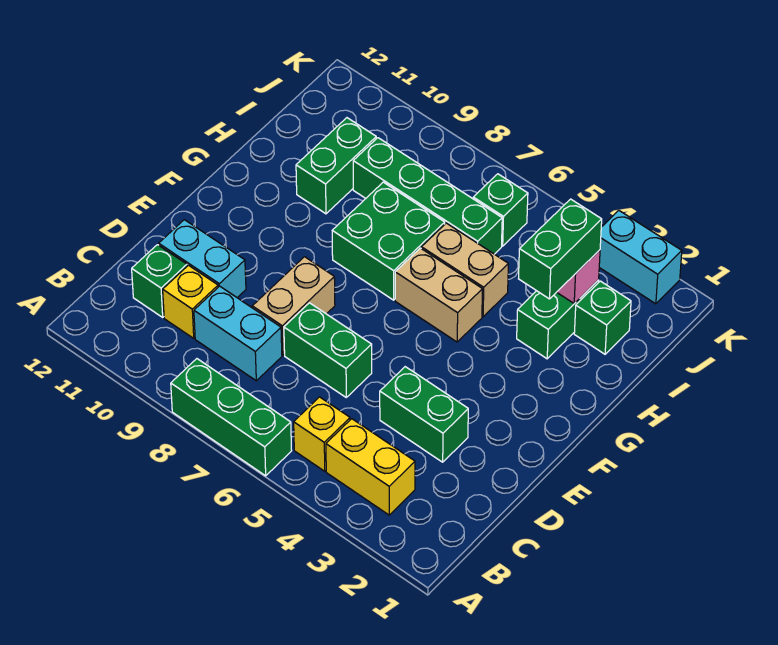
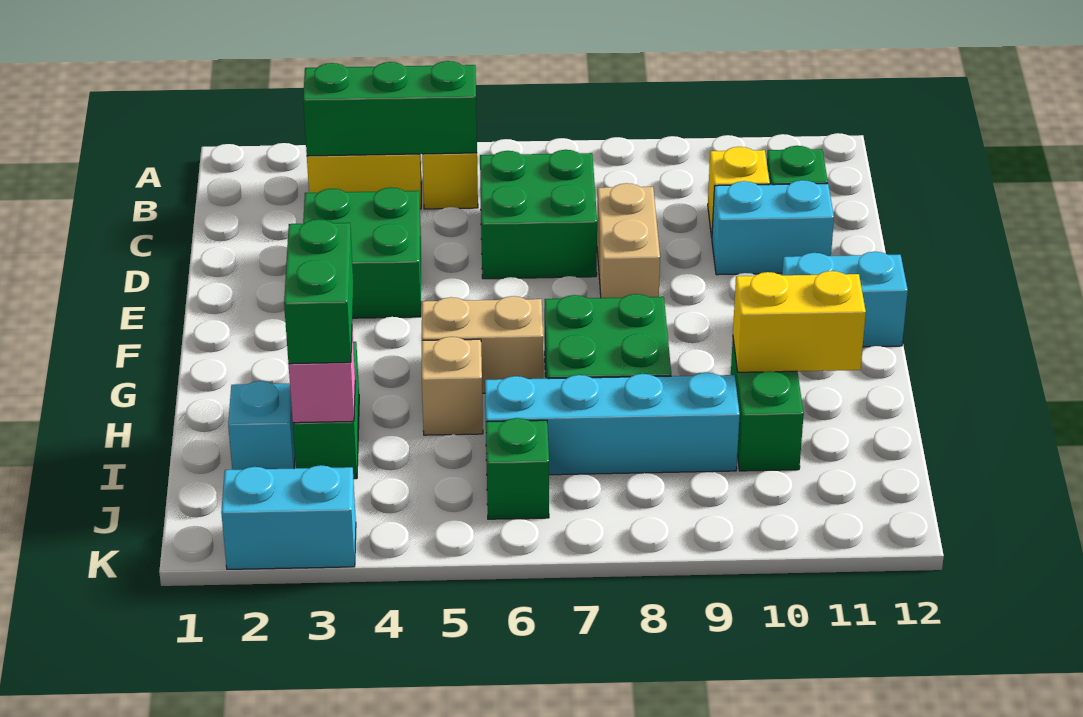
green 1x3 brick [171,359,292,476] -> green 1x3 brick moved to [303,61,477,156]
cyan 1x2 brick [194,286,282,381] -> cyan 1x2 brick moved to [782,252,908,347]
green 1x2 brick [380,367,468,462] -> green 2x2 brick [303,188,421,318]
green 1x2 brick [284,303,372,397] -> green 2x2 brick [480,150,597,279]
tan 1x2 brick [421,223,508,317] -> tan 1x1 brick [422,337,483,435]
none -> yellow 1x2 brick [733,271,866,372]
green 1x1 brick [574,281,631,354] -> cyan 1x1 brick [228,381,295,470]
green 1x4 brick [353,138,502,254] -> cyan 1x4 brick [485,373,740,475]

